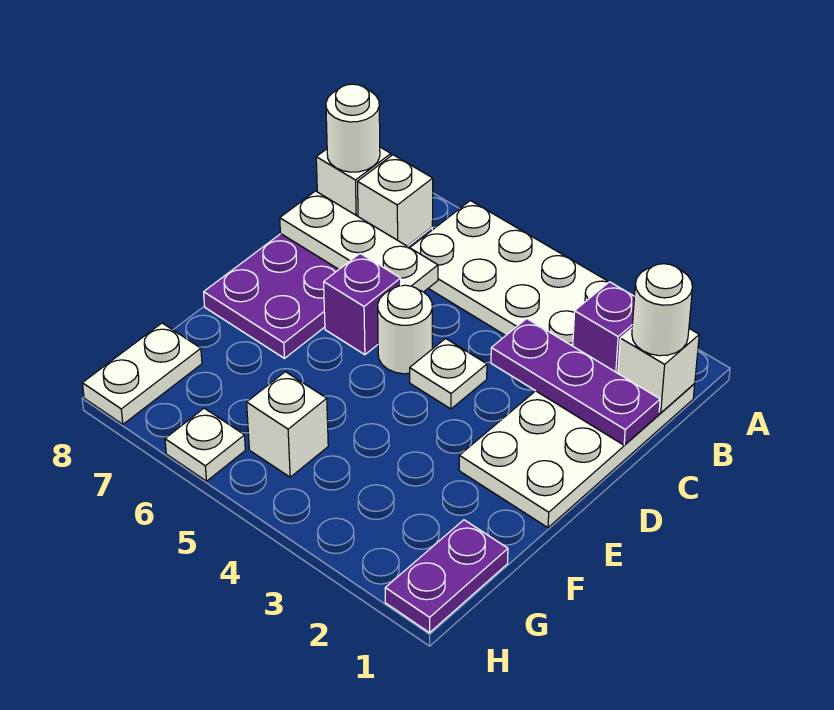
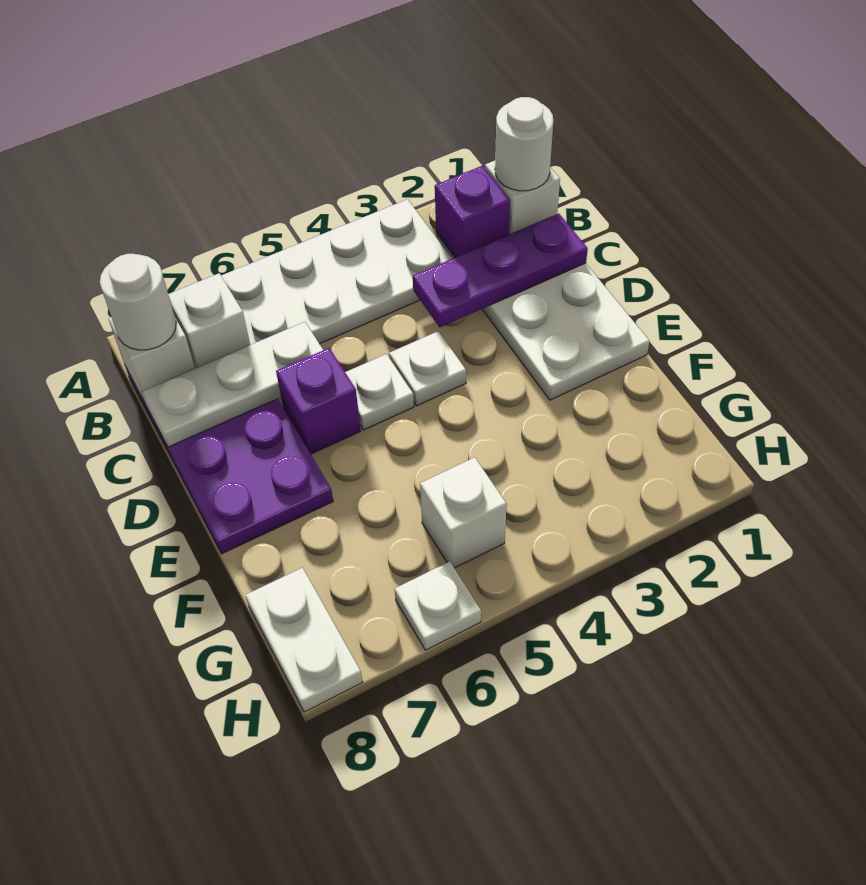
white 1x1 round brick [378,285,432,374] -> white 1x1 plate [345,354,414,430]
purple 1x2 plate [385,520,508,633] -> none

